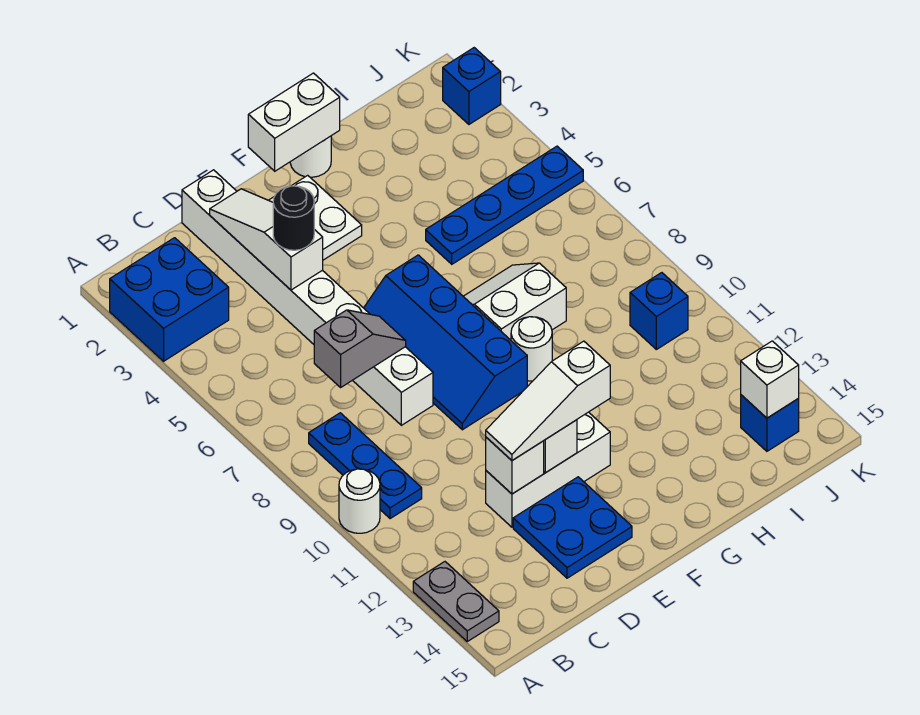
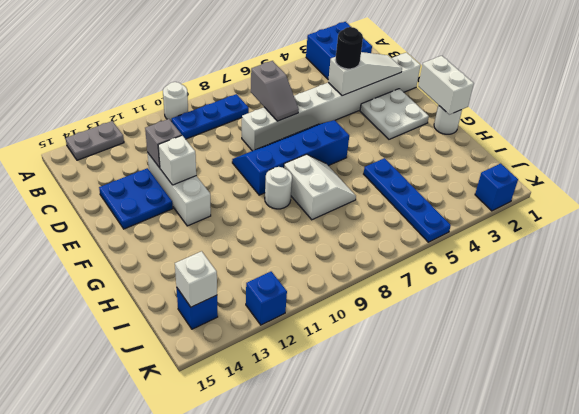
white 1x1 brick [486,437,544,494] -> grey 1x1 brick [145,119,182,168]
white 1x3 slope [486,341,610,460] -> none
blue 1x1 brick [630,273,688,349] -> blue 1x1 brick moved to [246,272,287,325]

